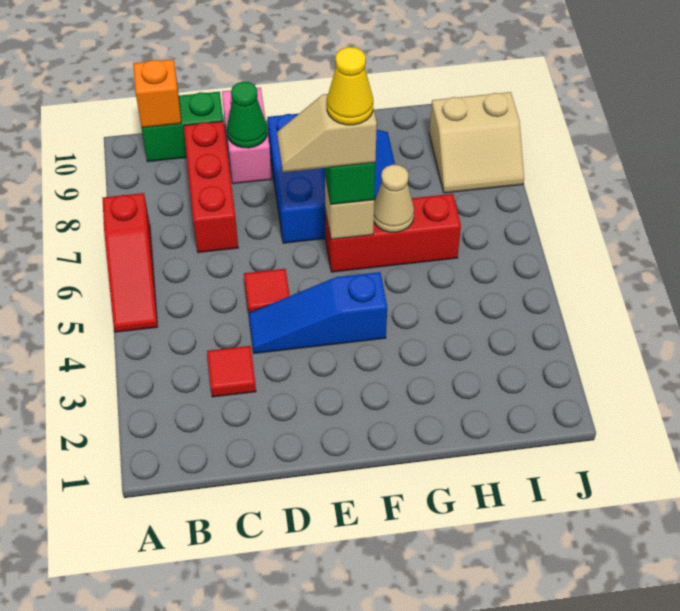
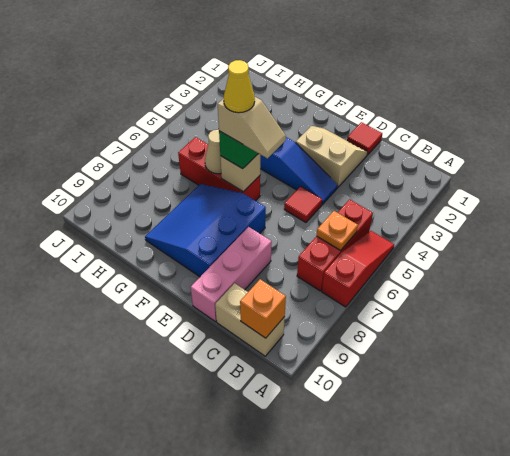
none -> orange 1x1 plate [317,211,358,251]
green 1x2 brick [142,92,223,162] -> tan 1x2 brick [215,283,285,356]
red 1x1 tile [207,346,256,397] -> red 1x1 tile moved to [347,122,382,155]
red 1x3 brick [184,121,238,253] -> red 1x3 brick moved to [297,199,373,291]
pink 1x2 brick [222,87,272,184] -> pink 1x3 brick [191,227,272,322]
green 1x1 cone [227,82,267,148] -> none
tan 2x2 slope [429,92,524,193] -> tan 2x2 slope moved to [296,126,368,188]

